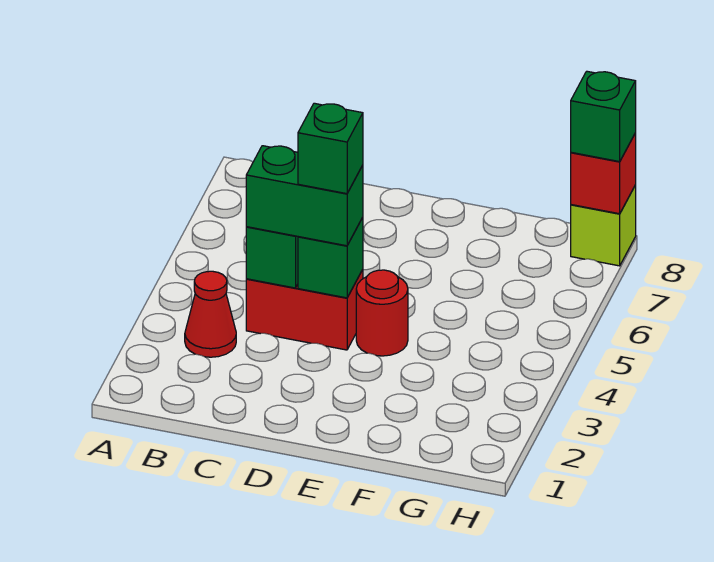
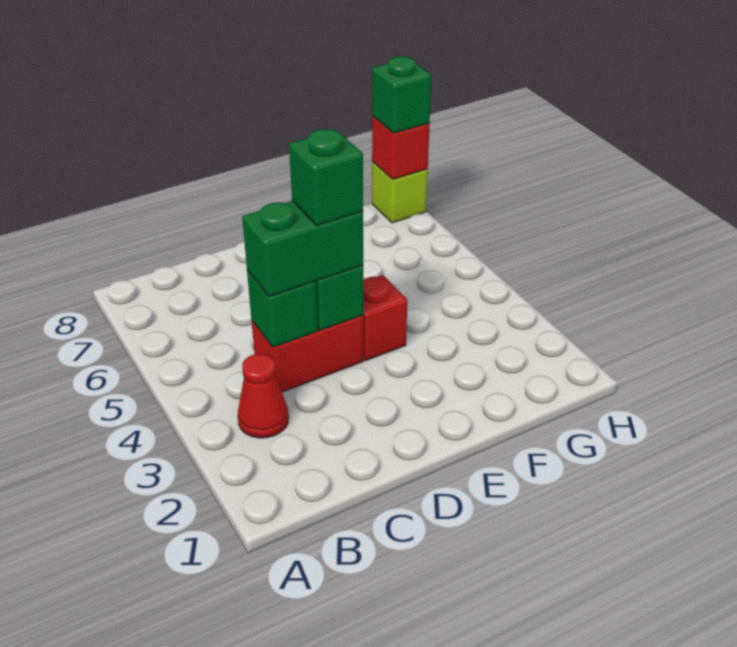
red 1x1 round brick [356,270,408,356] -> red 1x1 brick [363,275,407,360]

